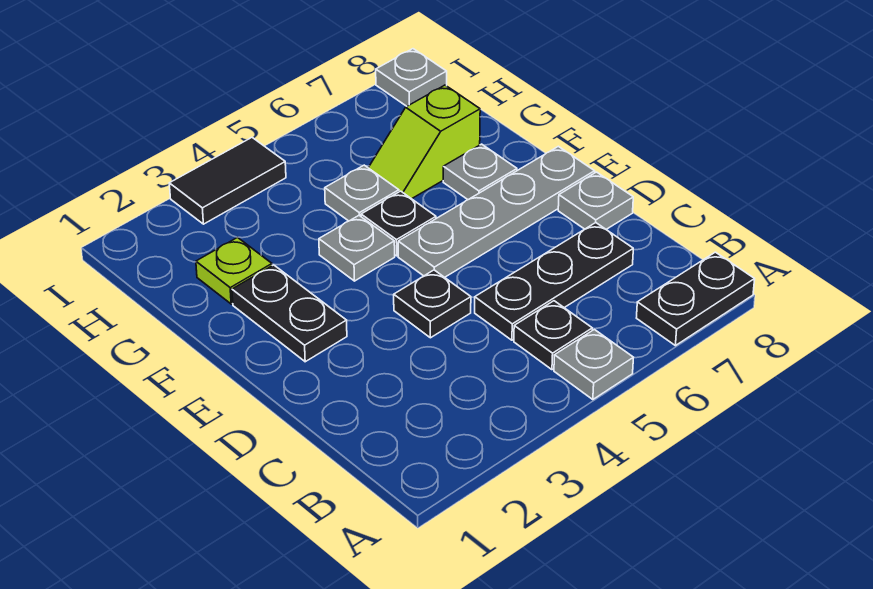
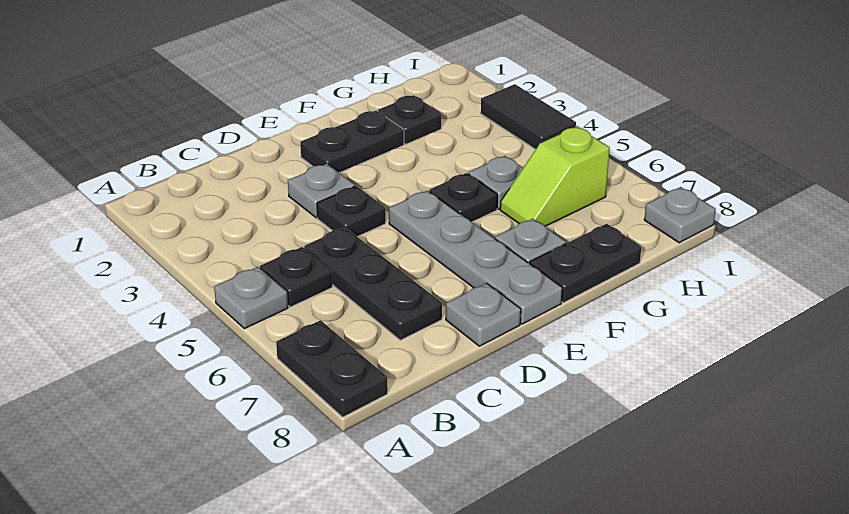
grey 1x1 plate [319,216,395,281] -> grey 1x1 plate moved to [288,164,355,218]
none -> black 1x2 plate [530,224,641,303]
lime 1x1 plate [196,237,272,304] -> black 1x1 plate [378,95,441,144]
lime 1x2 slope [368,85,480,199] -> lime 1x2 slope turned to [500,127,610,226]

